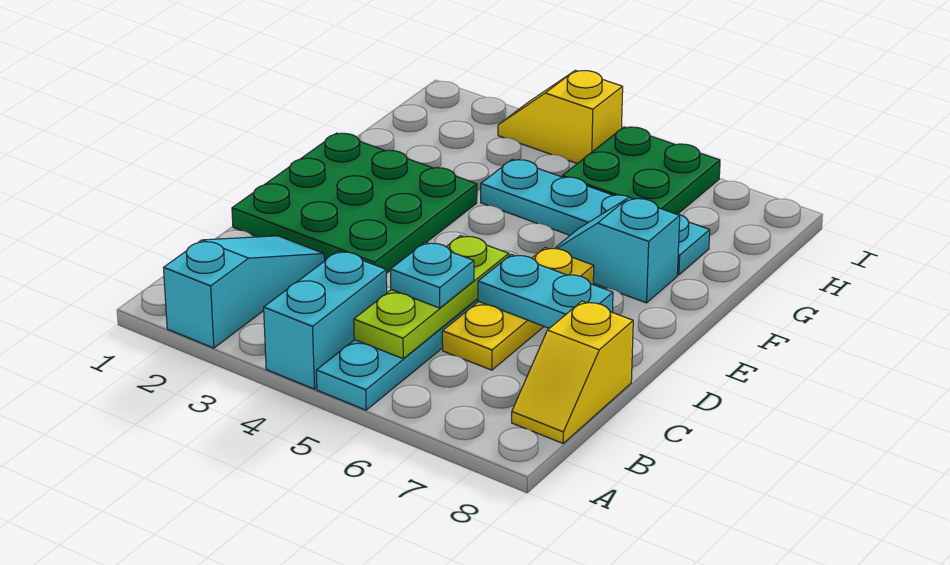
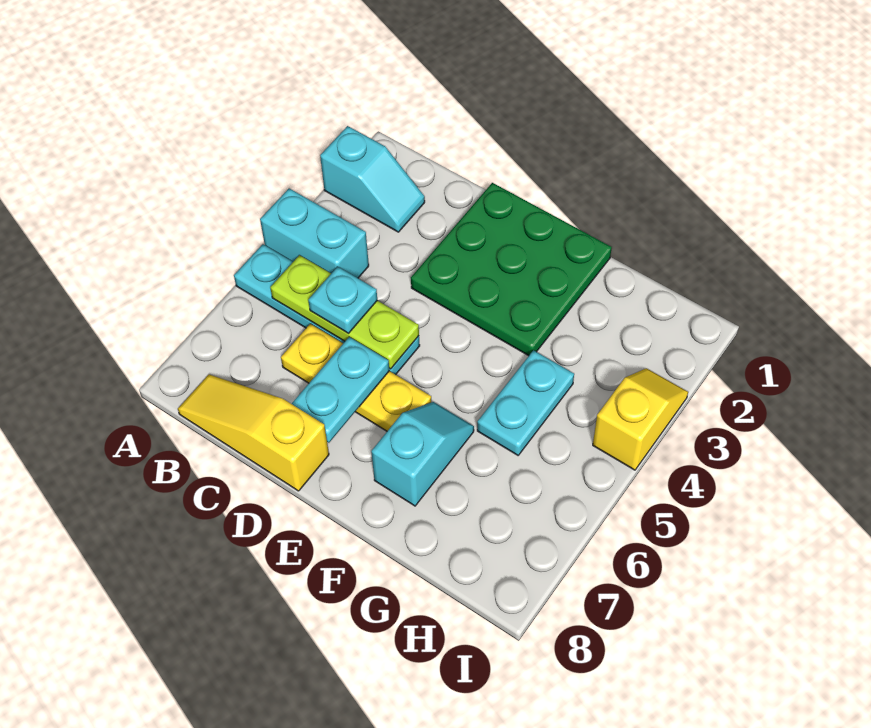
cyan 1x3 slope [164,236,324,348] -> cyan 1x2 slope [320,126,425,232]
yellow 1x2 slope [512,301,633,443] -> yellow 1x3 slope [178,374,329,491]
cyan 1x4 plate [481,159,710,275] -> cyan 1x2 plate [477,350,574,455]
green 2x2 plate [562,127,720,214] -> none

